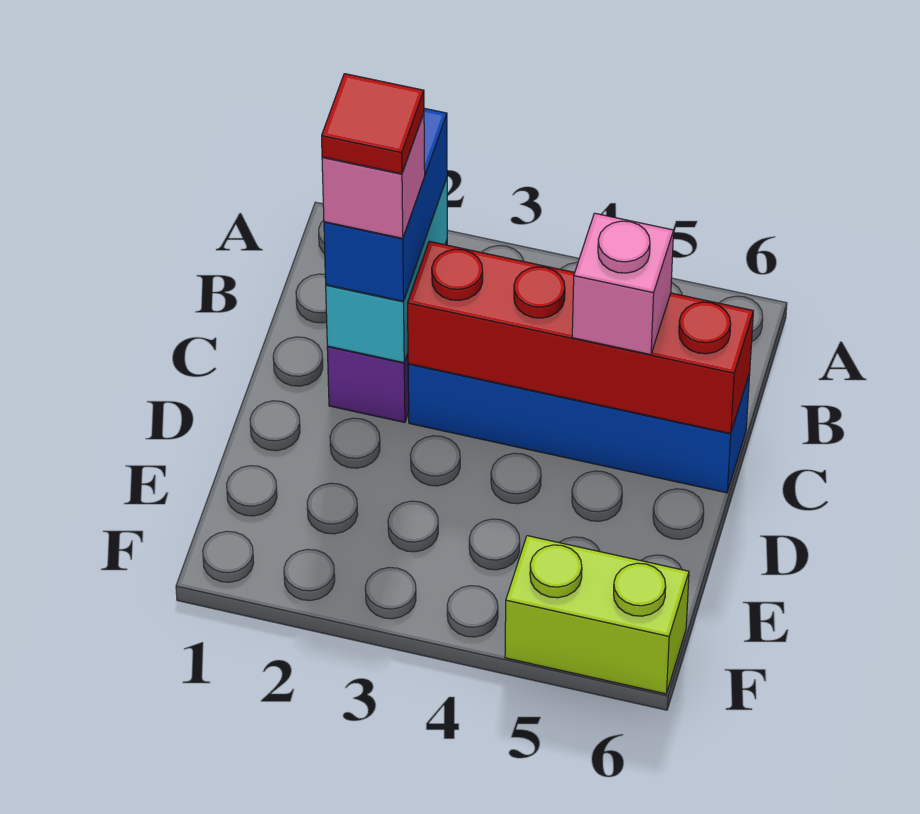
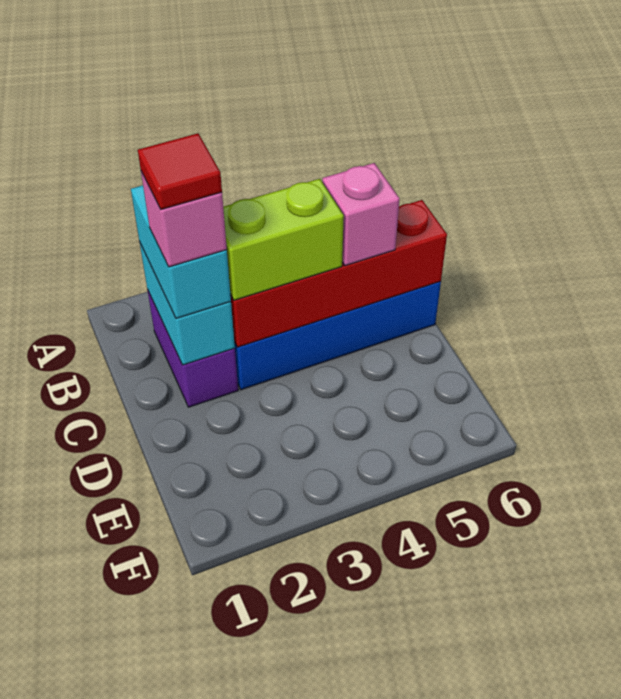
blue 1x2 brick [324,108,447,301] -> cyan 1x2 brick [131,185,231,319]
lime 1x2 brick [505,536,689,694] -> lime 1x2 brick moved to [223,179,344,300]

